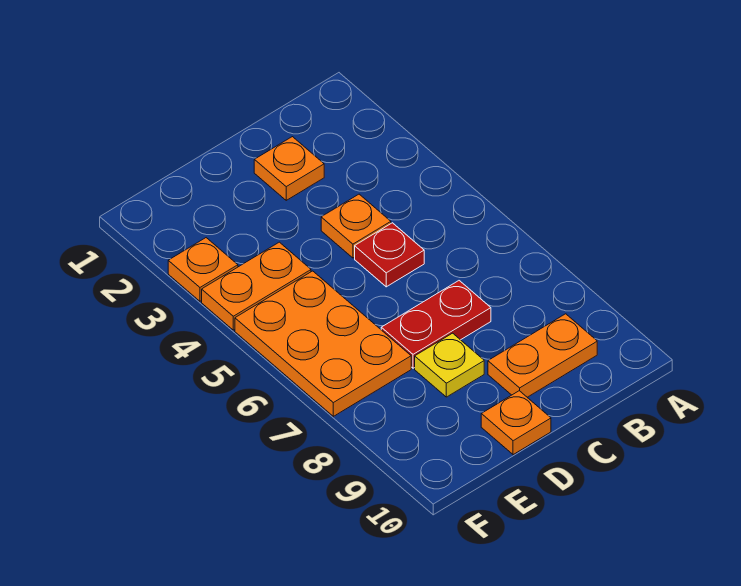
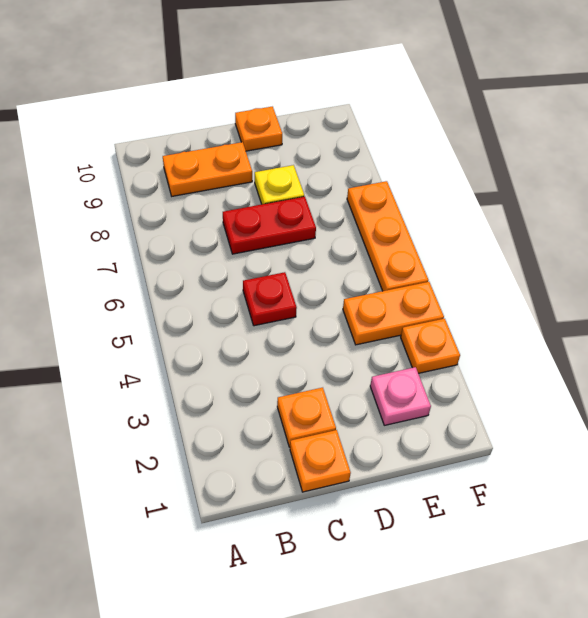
orange 1x1 plate [321,194,391,258] -> orange 1x1 plate moved to [290,430,351,492]
none -> pink 1x1 plate [370,367,431,425]
orange 2x3 plate [235,271,411,416] -> orange 1x3 plate [347,181,428,291]

